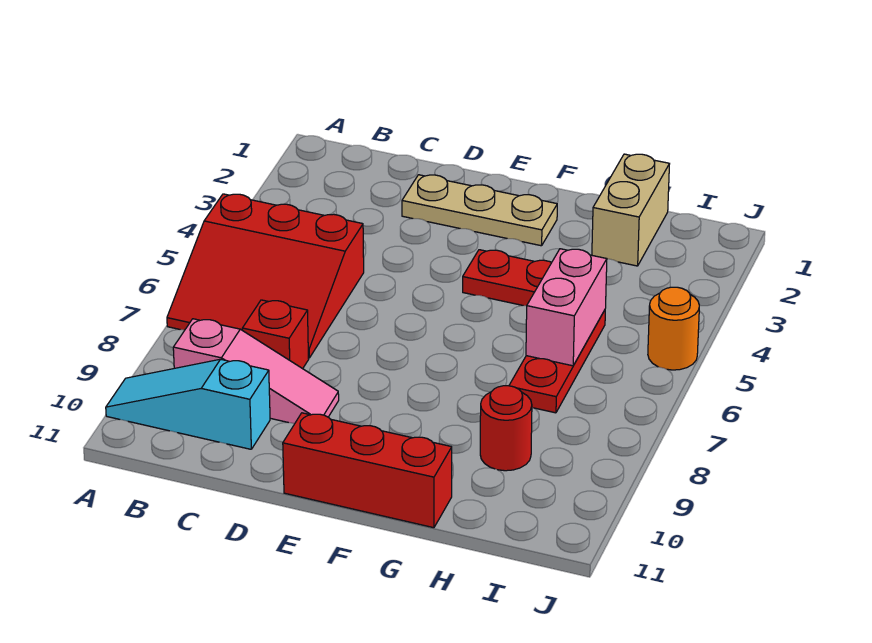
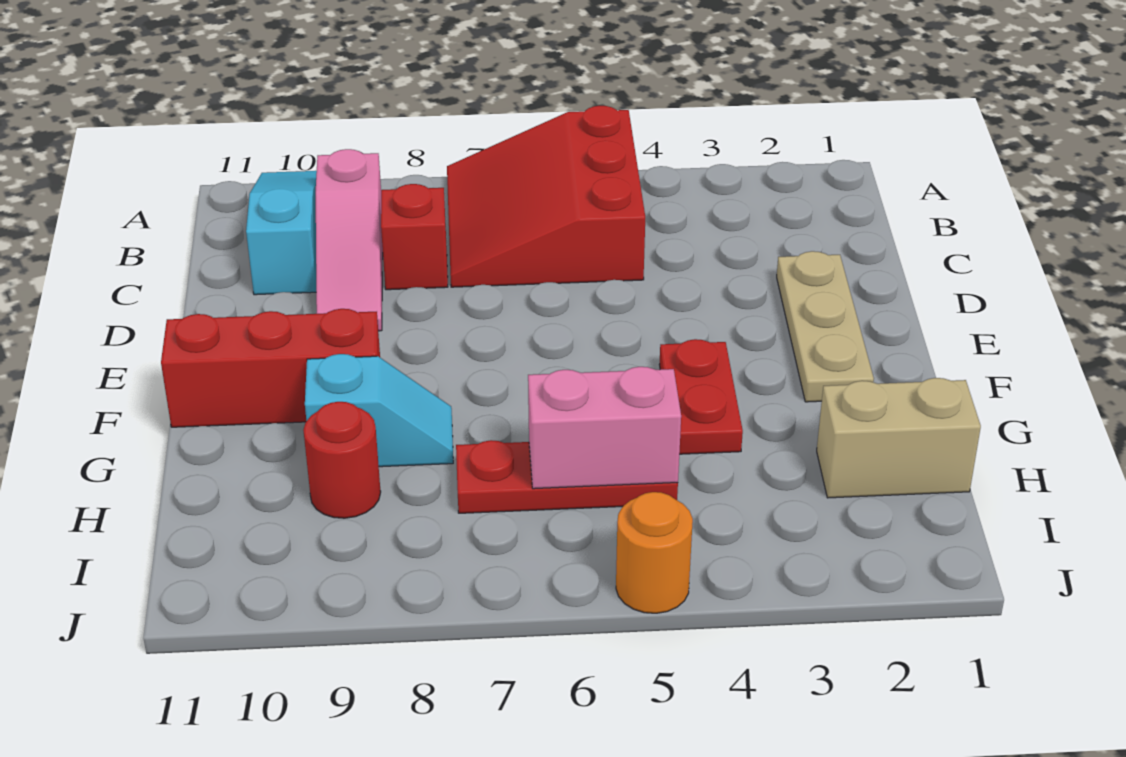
red 1x3 brick [283,413,452,528] -> red 1x3 brick turned to [161,309,380,427]
none -> cyan 1x2 slope [305,354,453,467]

